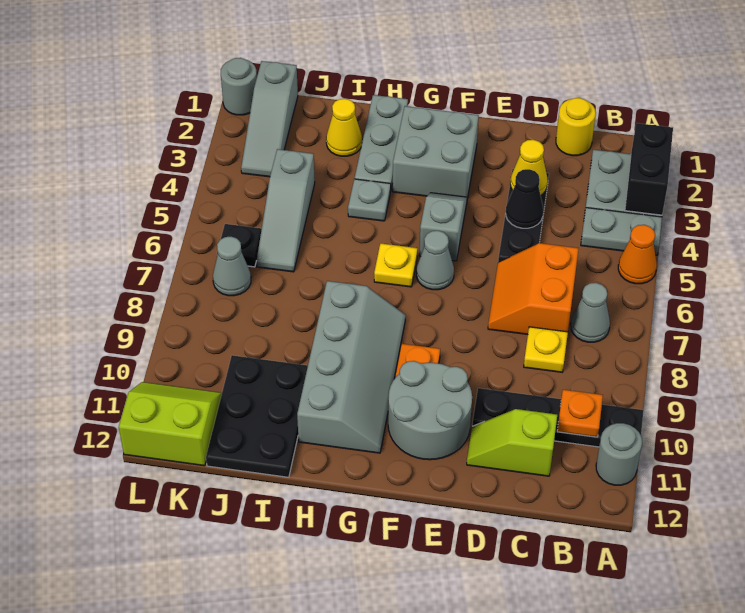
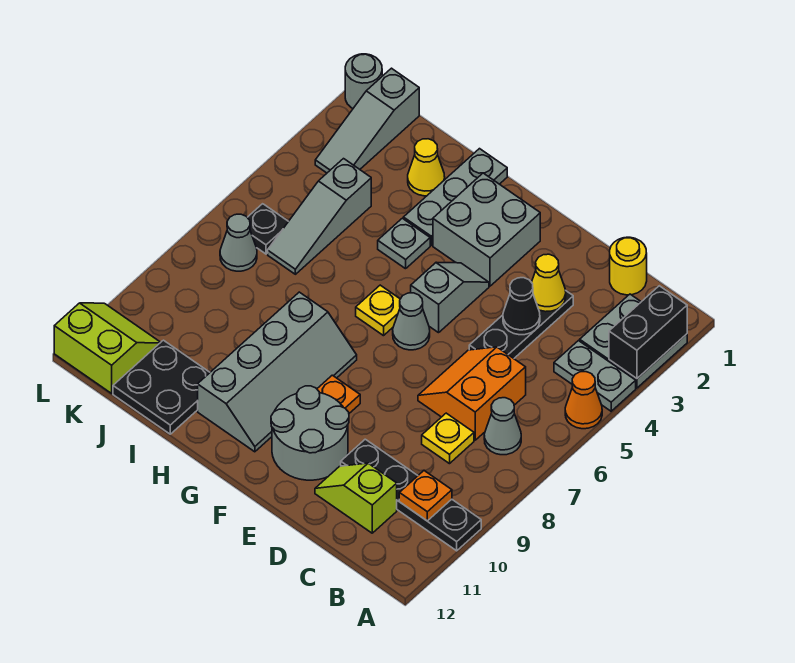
grey 1x1 round brick [596,423,642,485] -> none
black 2x3 plate [206,355,308,477] -> black 2x2 plate [113,340,210,434]

